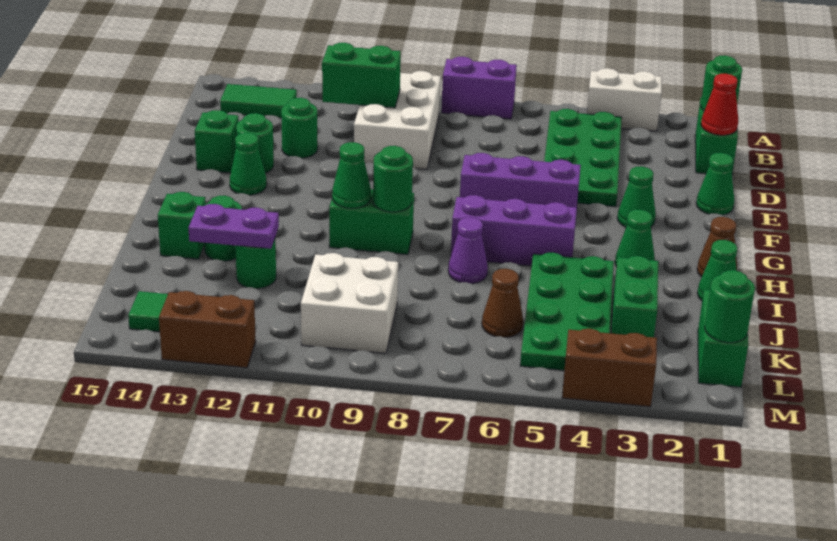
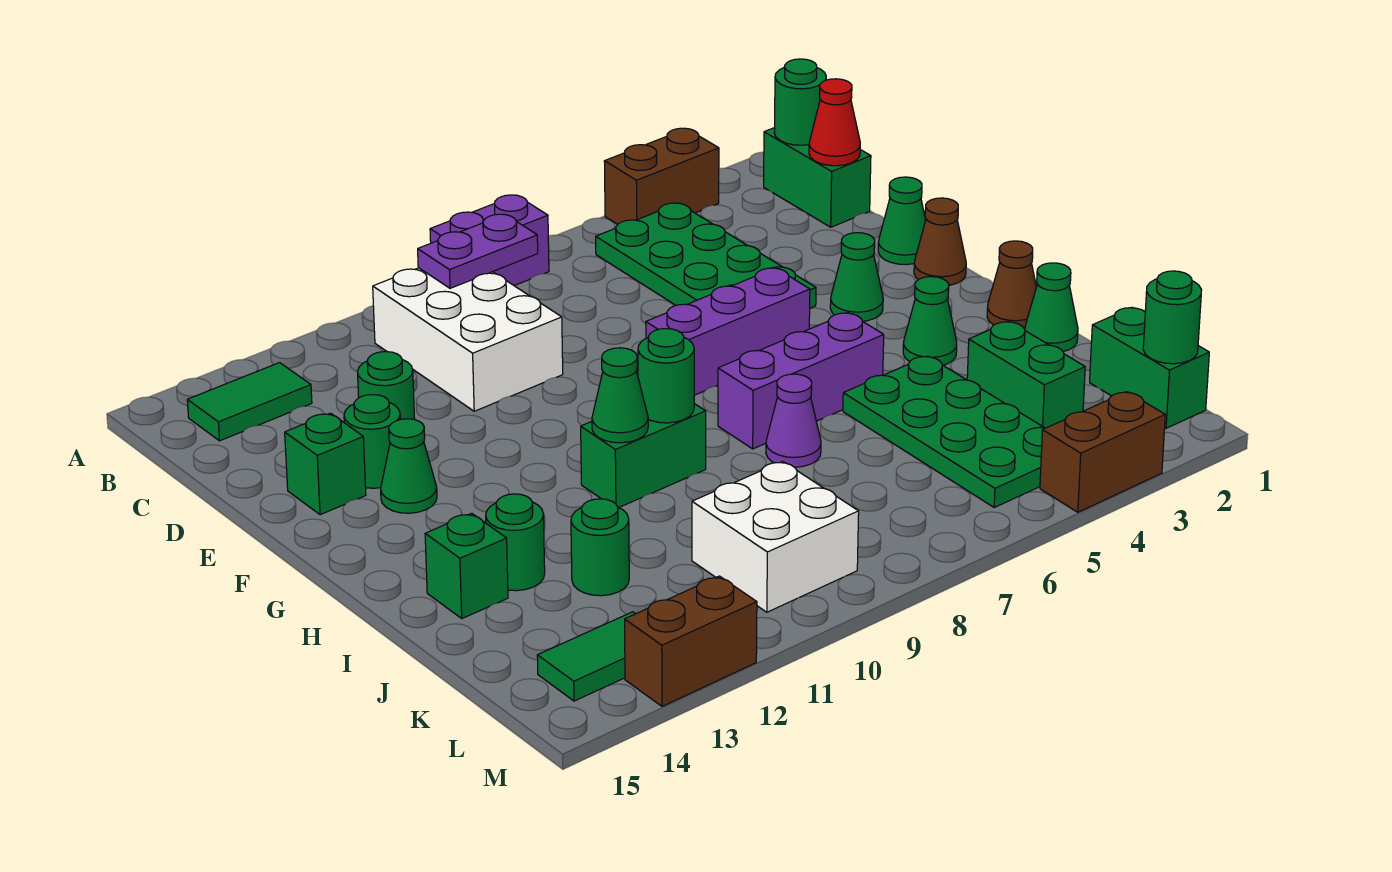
white 1x2 brick [587,68,662,131] -> brown 1x2 brick [604,128,719,224]
green 1x2 brick [322,43,401,108] -> none
purple 1x2 plate [189,204,279,249] -> purple 1x2 plate moved to [418,214,538,288]
brown 1x1 cone [482,269,523,337] -> brown 1x1 cone moved to [914,198,966,285]

